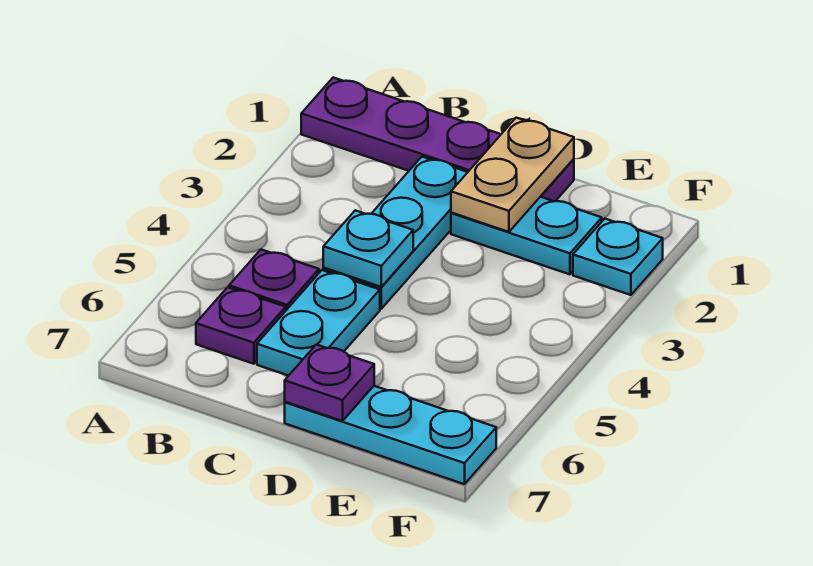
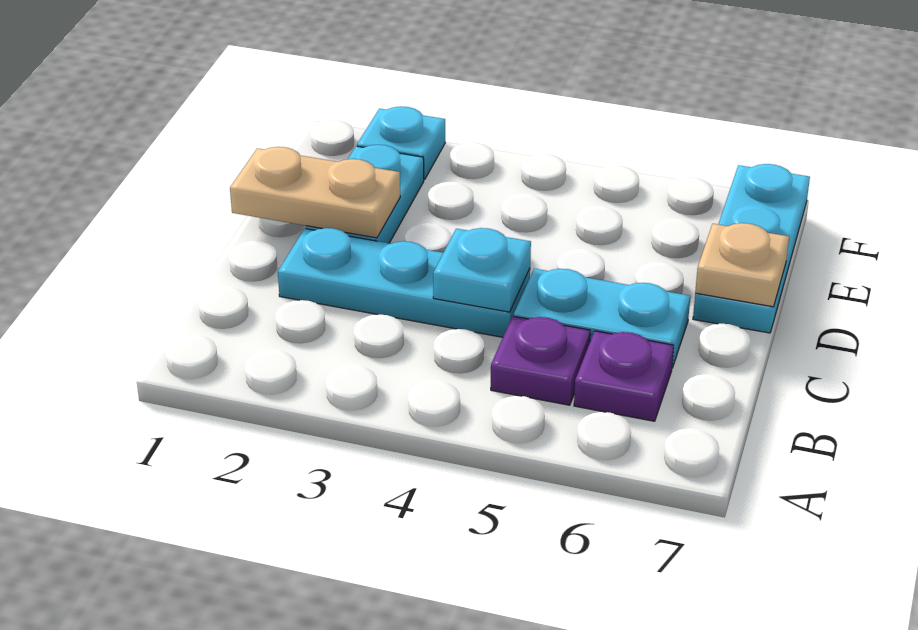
purple 1x4 plate [301,78,574,201] -> none
purple 1x1 plate [285,345,374,421] -> tan 1x1 plate [695,223,789,307]

